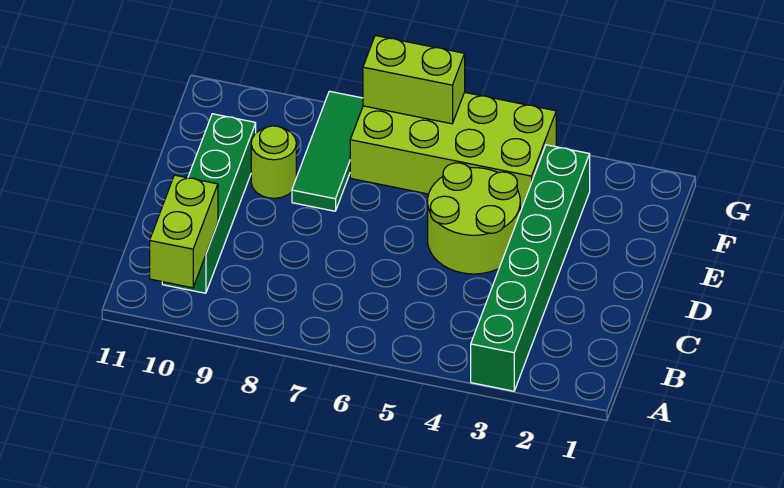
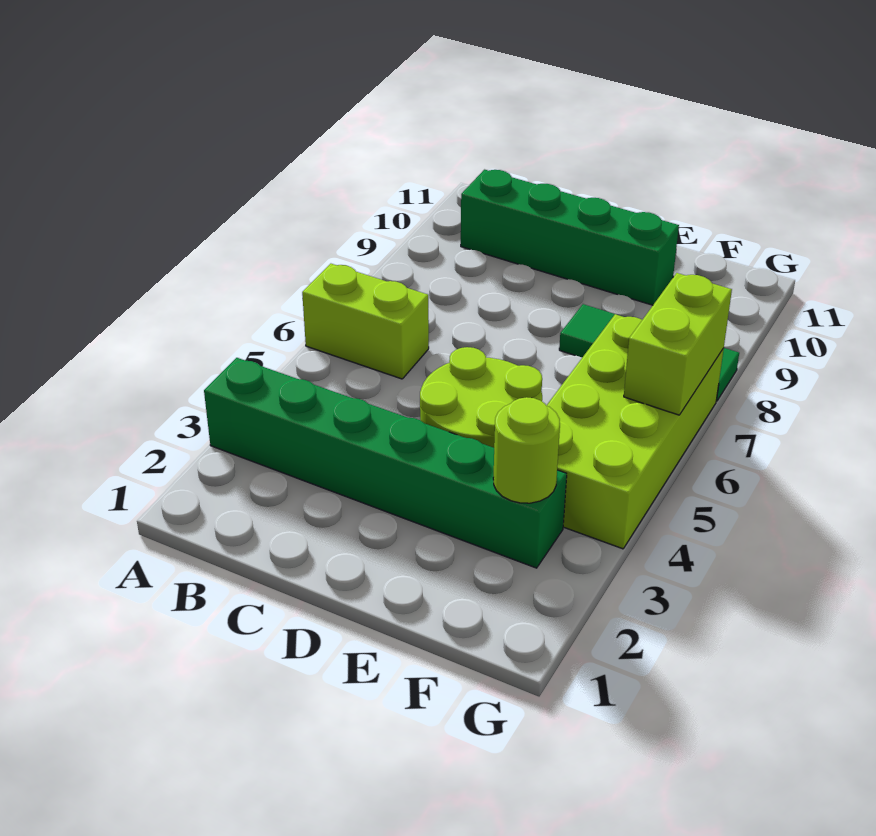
lime 1x2 brick [150,175,218,288] -> lime 1x2 brick moved to [302,264,429,379]
lime 1x1 round brick [251,126,296,198] -> lime 1x1 round brick moved to [493,397,560,503]

